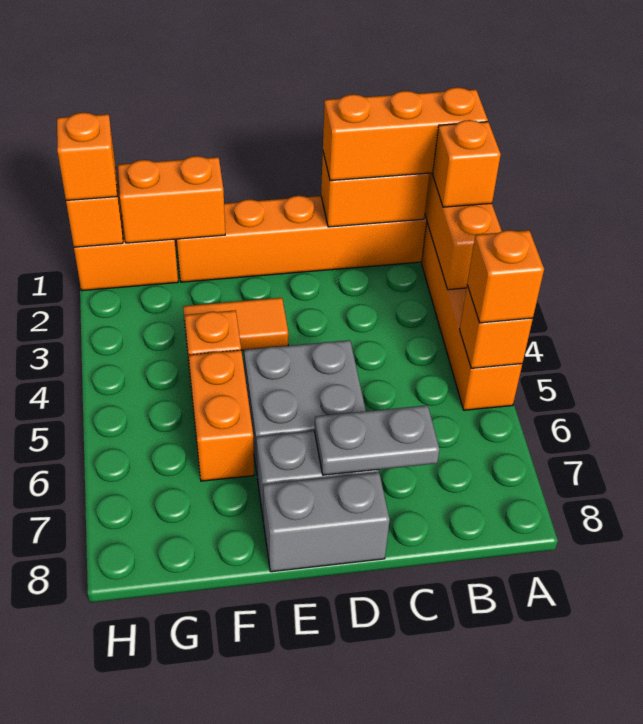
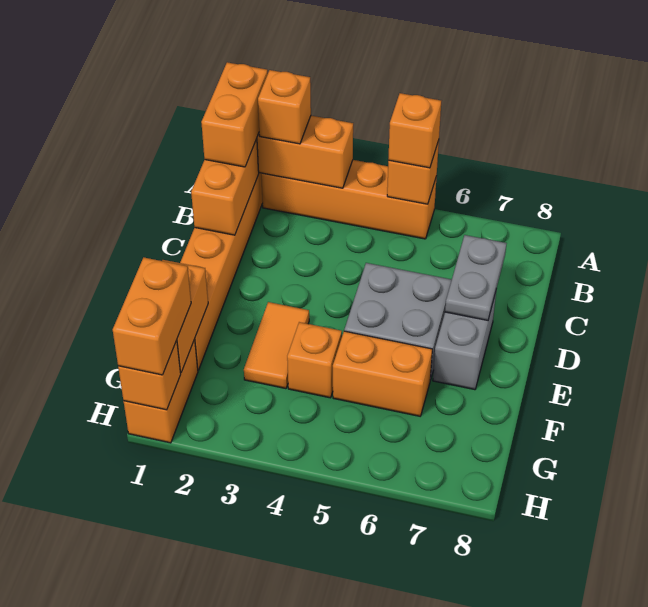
orange 1x3 brick [323,87,488,181] -> orange 1x2 brick [201,62,268,167]
grey 1x2 brick [263,472,390,572] -> none
orange 1x1 brick [57,112,117,200] -> orange 1x2 brick [113,257,191,375]

